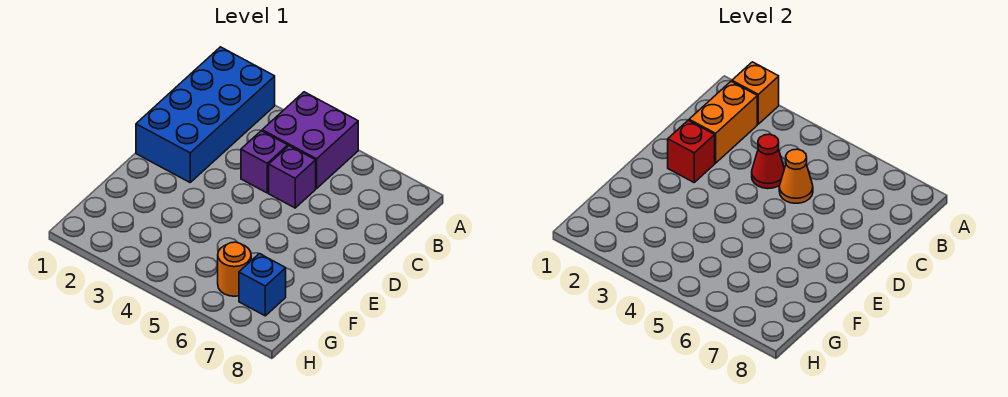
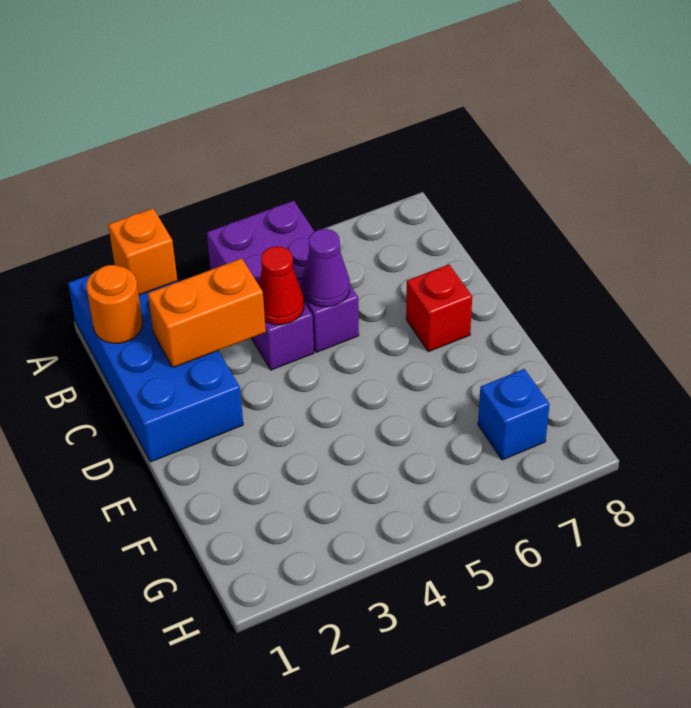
orange 1x2 brick [689,82,757,163] -> orange 1x2 brick turned to [148,258,266,368]
orange 1x1 cone [779,149,813,203] -> purple 1x1 cone [302,229,350,307]
red 1x1 brick [668,120,715,182] -> red 1x1 brick moved to [406,265,472,352]
orange 1x1 round brick [218,242,251,296] -> orange 1x1 round brick moved to [86,265,143,343]

